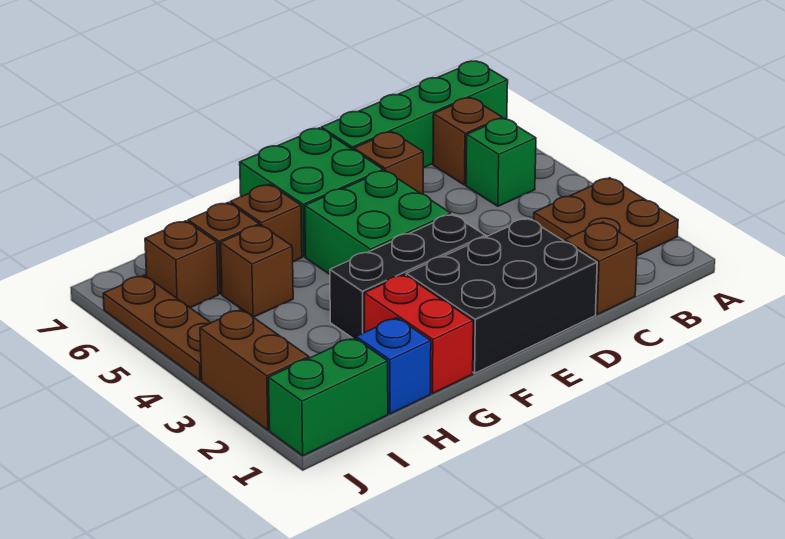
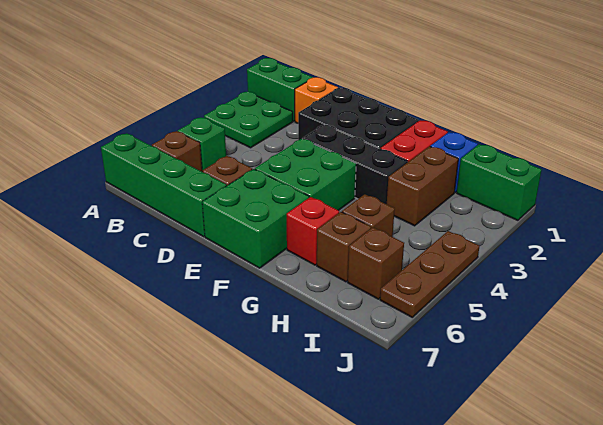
none -> green 1x2 brick [247,58,313,121]
brown 2x2 plate [534,178,678,256] -> green 2x2 plate [204,92,293,148]
brown 1x1 brick [565,222,637,314] -> orange 1x1 brick [295,77,338,123]
brown 1x1 brick [230,185,302,262] -> red 1x1 brick [287,197,339,265]
brown 1x2 brick [200,309,309,430] -> brown 1x2 brick moved to [387,147,458,226]

